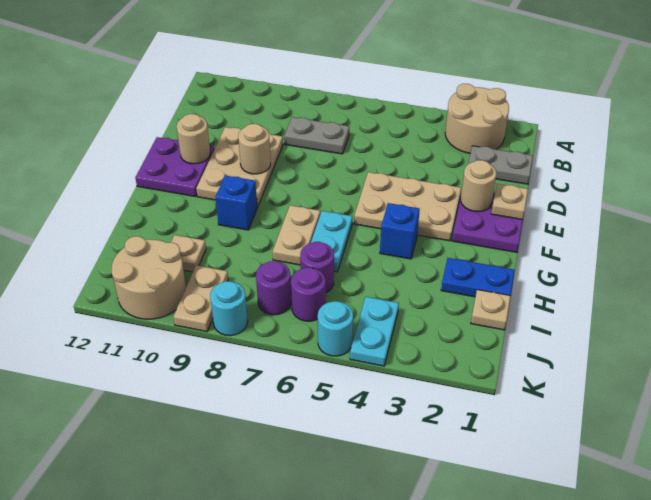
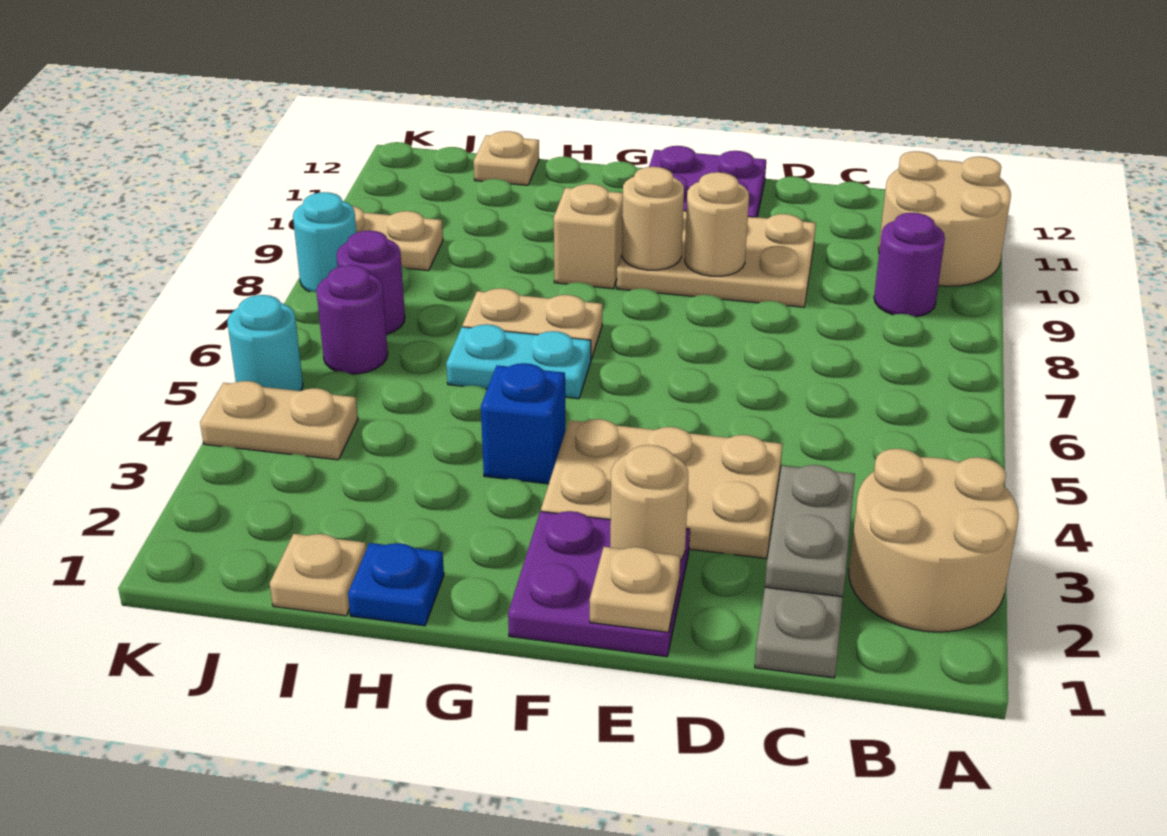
grey 1x2 plate [284,117,349,154] -> grey 1x2 plate moved to [765,465,855,597]
tan 2x3 plate [354,172,461,241] -> tan 2x3 plate turned to [541,419,782,558]
tan 1x1 round brick [177,114,210,164] -> tan 1x1 round brick moved to [622,167,684,270]
blue 1x1 brick [215,175,257,230] -> tan 1x1 brick [554,184,623,289]
blue 1x2 plate [441,258,515,297] -> blue 1x1 plate [348,543,444,626]
purple 1x1 round brick [300,242,334,293] -> purple 1x1 round brick moved to [874,213,945,317]
tan 1x1 plate [171,235,206,272] -> tan 1x1 plate moved to [474,131,539,185]
cyan 1x2 plate [350,297,399,366] -> tan 1x2 plate [200,381,358,460]
tan 2x2 round brick [112,236,186,319] -> tan 2x2 round brick moved to [879,151,1011,286]

